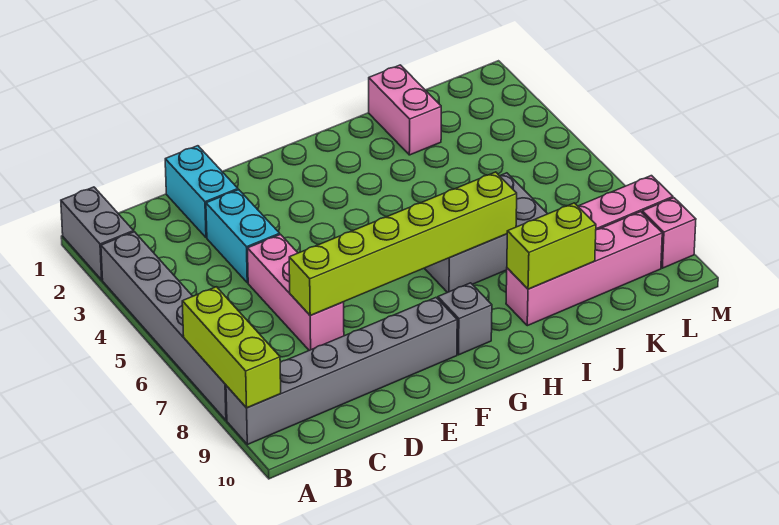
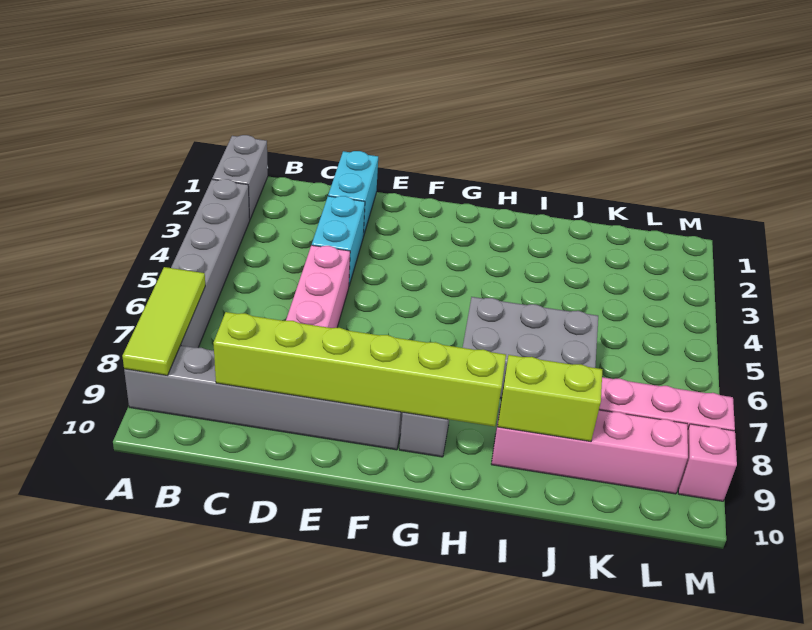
lime 1x3 brick [182,287,281,408] -> lime 1x3 tile [122,267,205,375]
lime 1x6 brick [289,172,517,315] -> lime 1x6 brick moved to [214,312,506,427]
pink 1x2 brick [369,65,441,155] -> none

